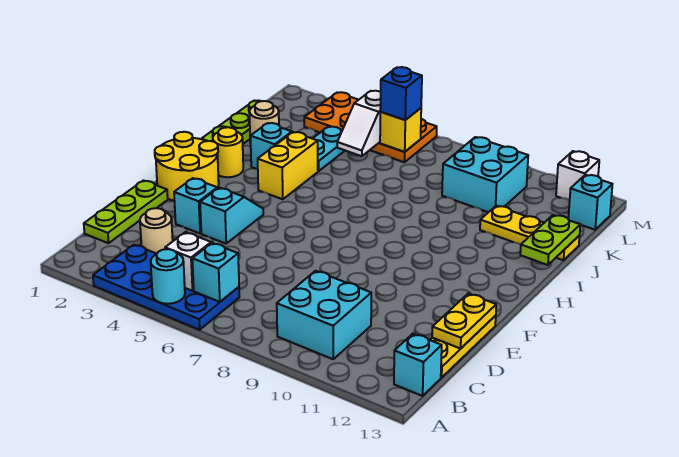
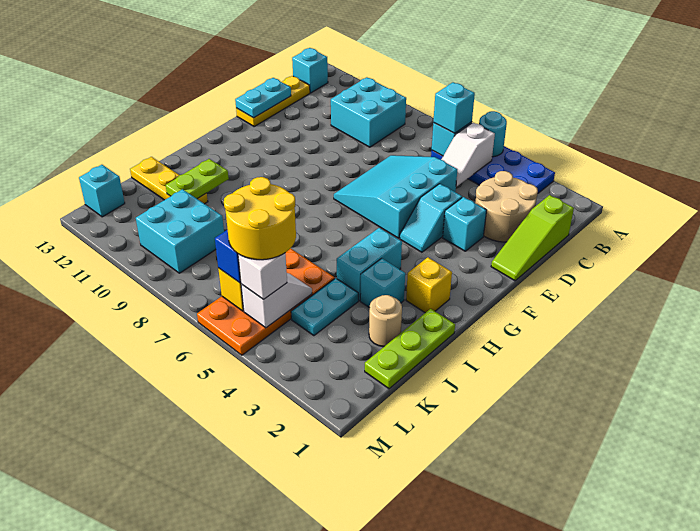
none -> cyan 1x1 brick [433,82,475,133]
lime 1x3 plate [84,181,168,243] -> lime 1x3 slope [491,195,574,281]
tan 1x1 round brick [140,208,173,254] -> tan 2x2 round brick [475,171,538,242]
none -> cyan 3x3 slope [334,155,457,238]
yellow 1x2 plate [432,294,496,349] -> cyan 1x2 plate [235,78,291,118]
yellow 2x2 round brick [155,132,219,201] -> yellow 2x2 round brick moved to [224,177,296,260]
yellow 1x1 round brick [213,127,243,177] -> yellow 1x1 brick [406,257,452,313]
yellow 1x2 brick [258,132,318,199] -> cyan 1x2 brick [337,228,402,301]
lime 1x2 plate [520,215,580,265] -> lime 1x2 plate moved to [166,159,229,199]
orange 2x4 plate [304,92,437,162] -> orange 2x4 plate turned to [197,248,335,355]
white 1x1 brick [556,151,599,201] -> white 1x1 brick moved to [238,253,287,300]

